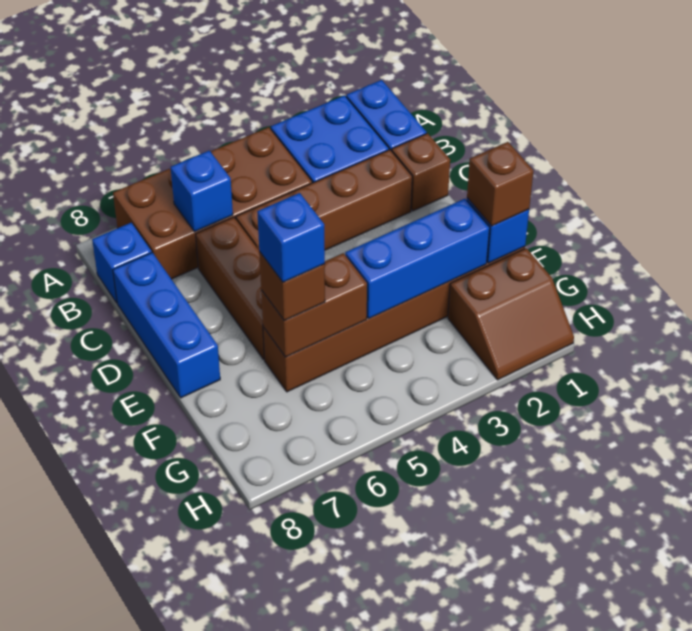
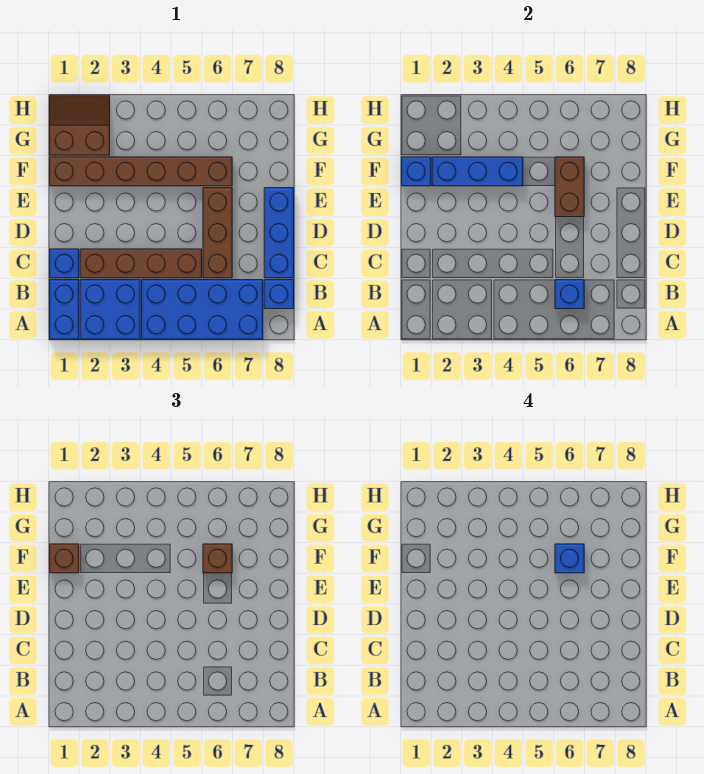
brown 2x4 brick [113,127,312,279] -> blue 2x4 brick [142,280,263,339]
brown 1x1 brick [392,133,450,211] -> blue 1x1 brick [50,249,79,278]
brown 1x2 brick [261,253,367,357] -> brown 1x2 brick turned to [555,157,584,217]

